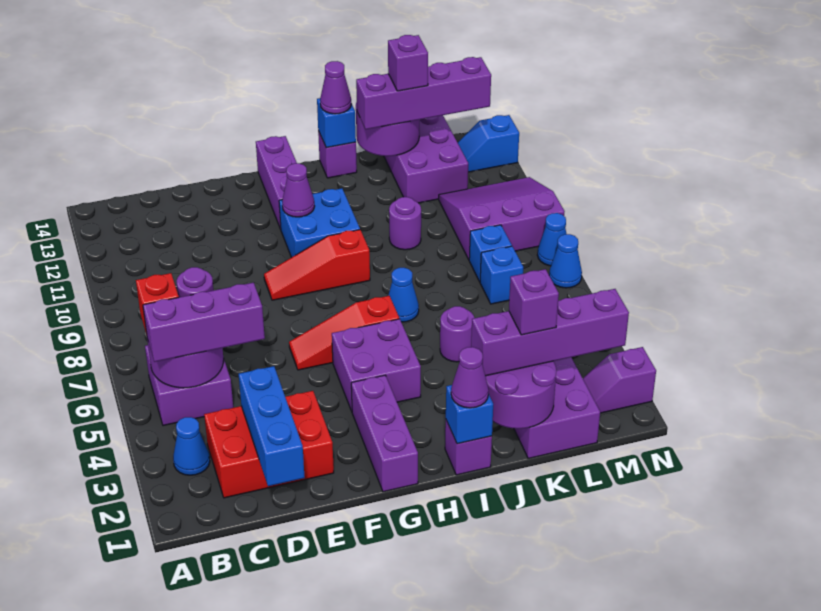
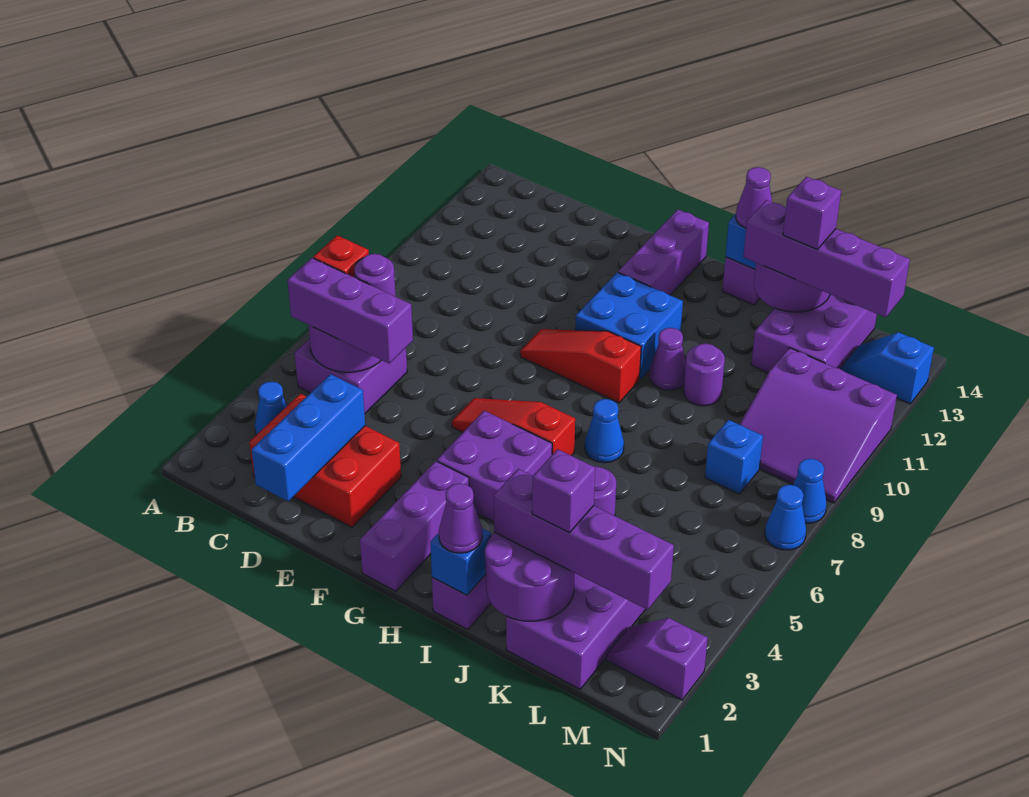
purple 1x1 cone [282,163,315,217] -> purple 1x1 cone moved to [649,328,686,390]
blue 1x1 brick [480,246,523,304] -> none
purple 3x3 slope [439,177,565,260] -> purple 3x3 slope turned to [739,348,897,503]

